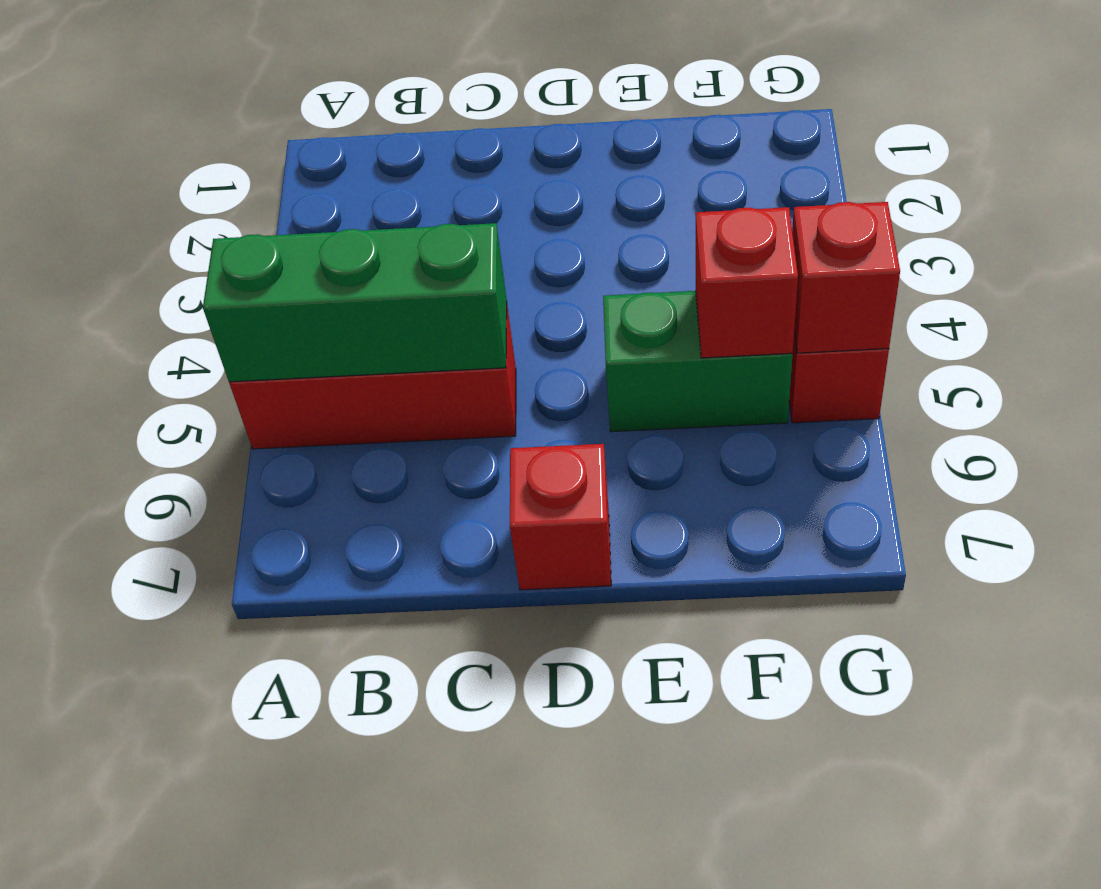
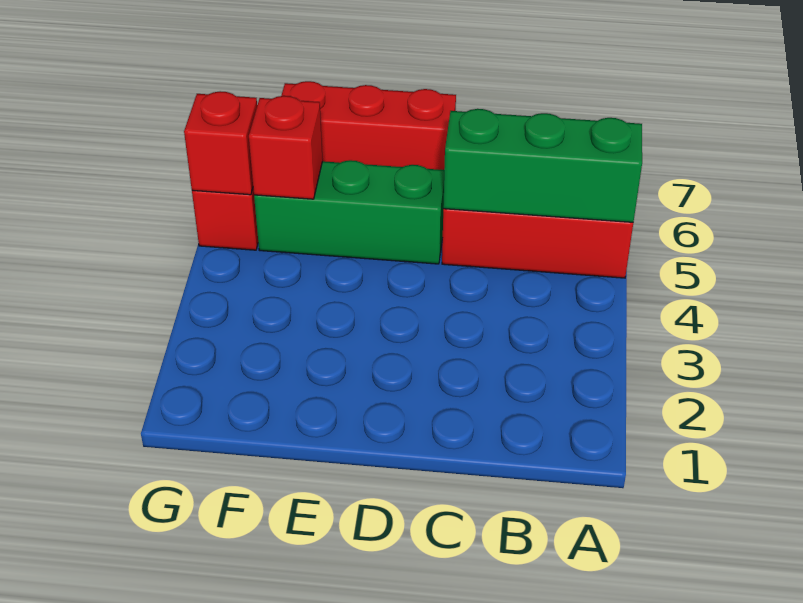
red 1x1 brick [510,444,611,590] -> red 1x3 brick [281,81,456,170]
green 1x2 brick [603,291,792,432] -> green 1x3 brick [254,160,444,264]

